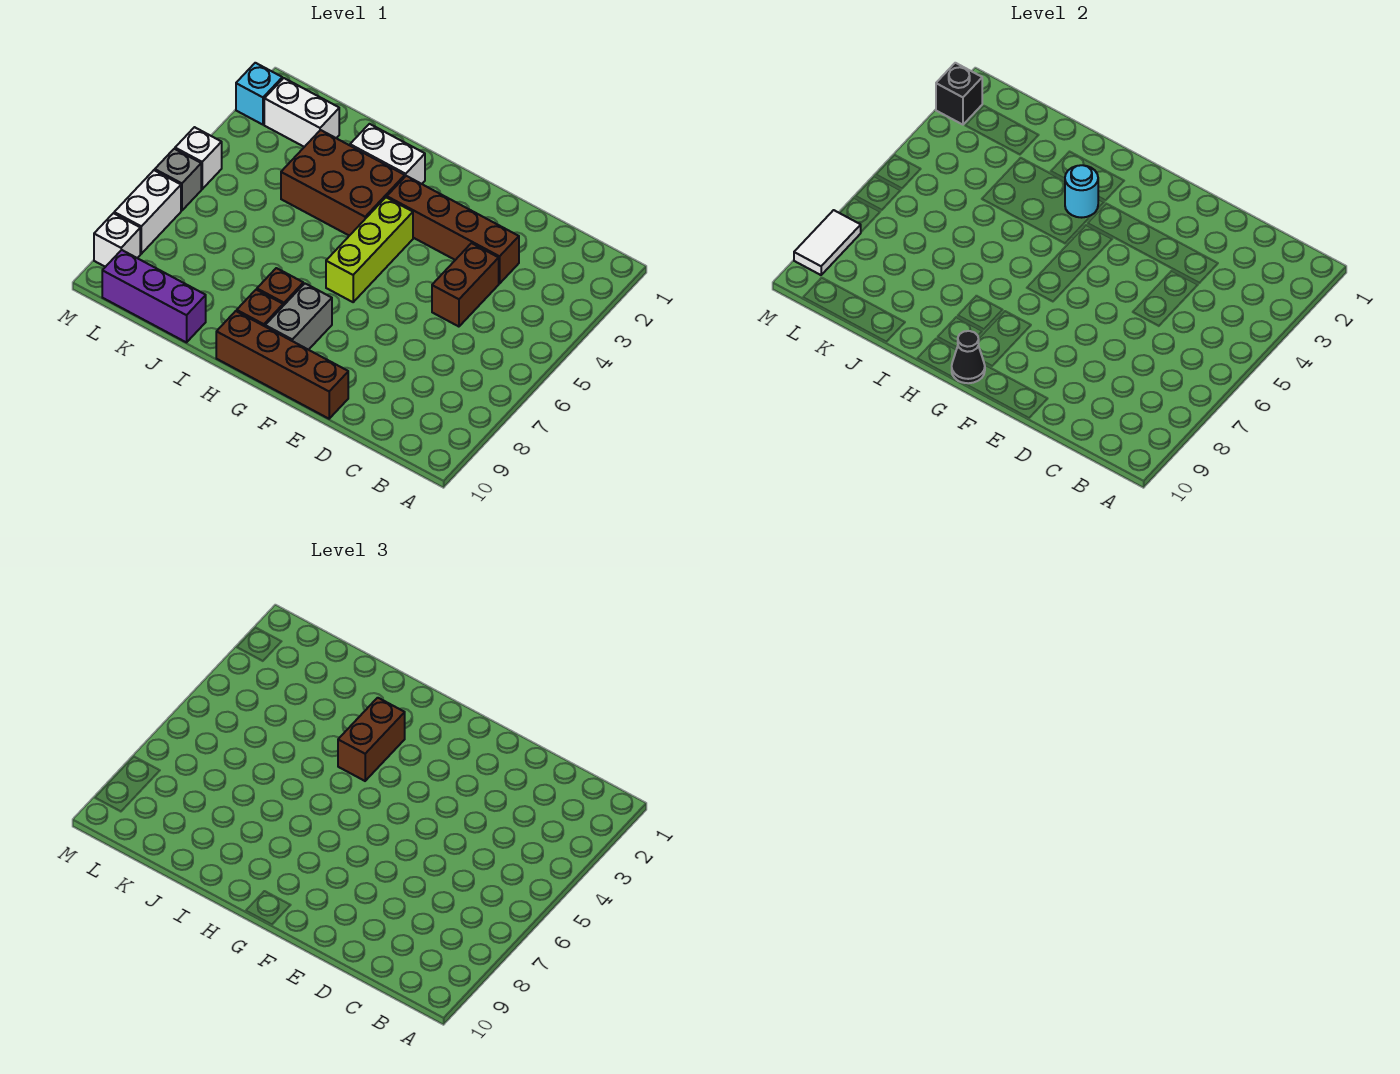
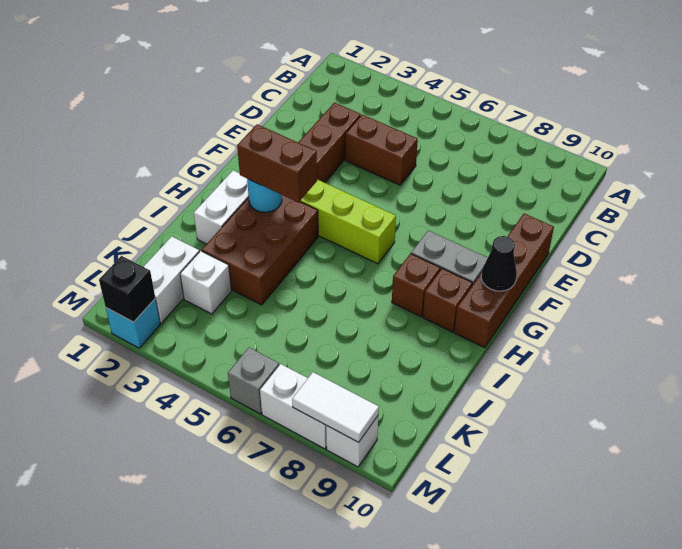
purple 1x3 brick [102,250,206,342] -> none
white 1x1 brick [175,127,222,189] -> white 1x1 brick moved to [180,251,231,314]

